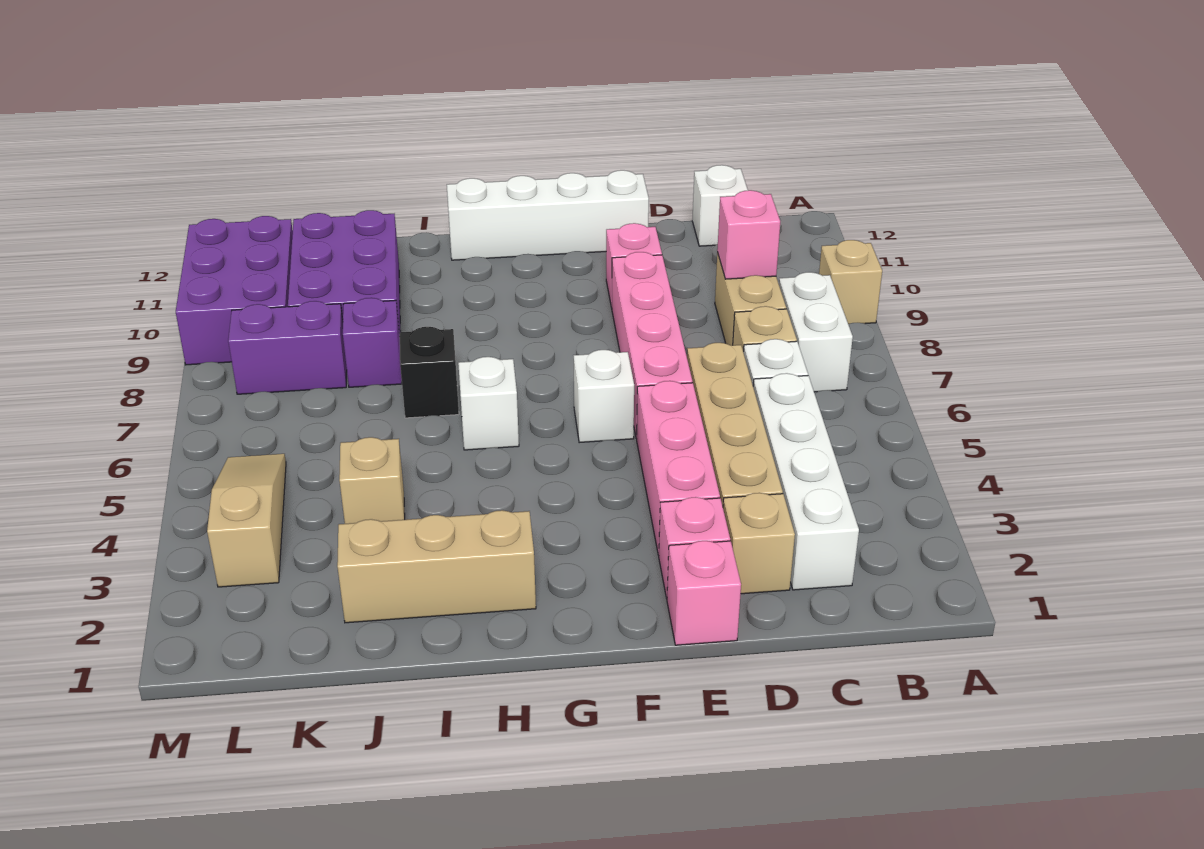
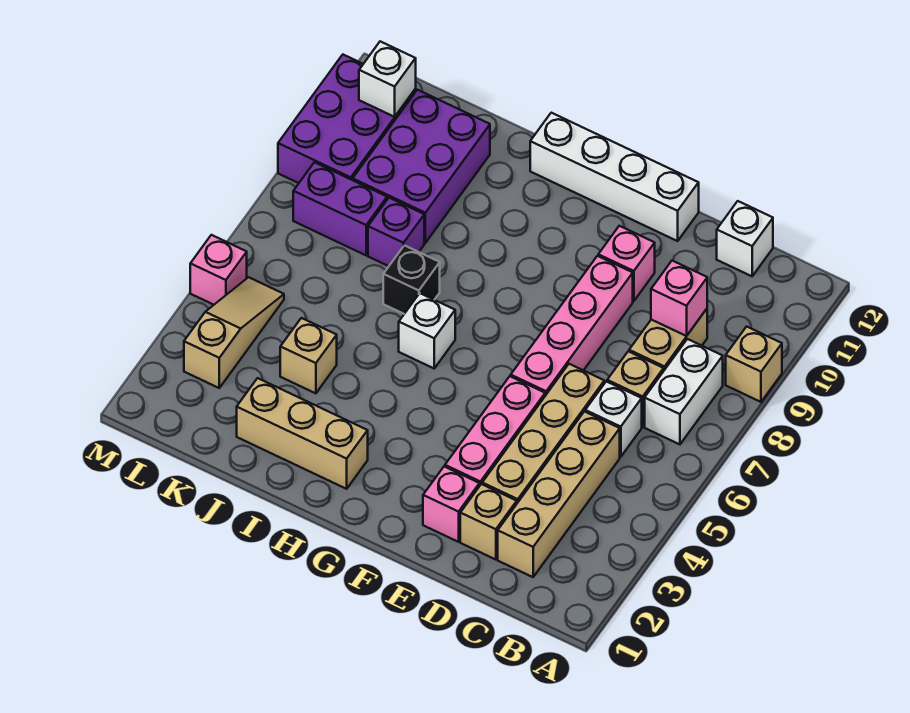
white 1x4 brick [753,373,859,590] -> tan 1x4 brick [498,412,620,577]
pink 1x1 brick [667,541,741,645] -> pink 1x1 brick moved to [190,235,247,305]
white 1x1 brick [573,350,634,443] -> white 1x1 brick moved to [359,41,416,117]

